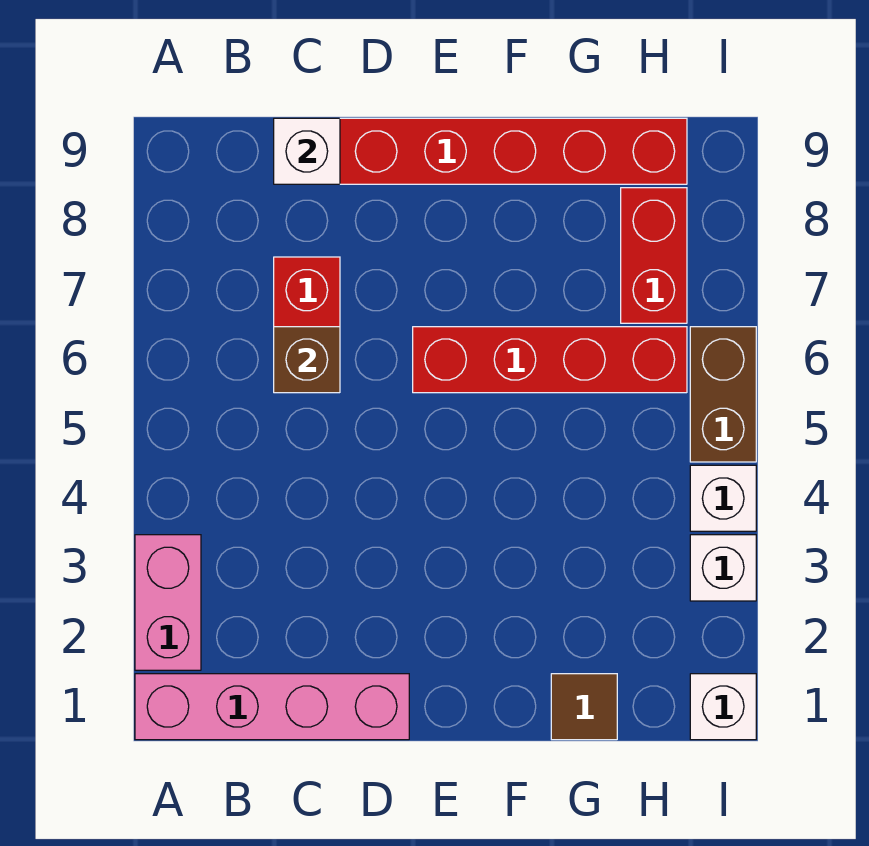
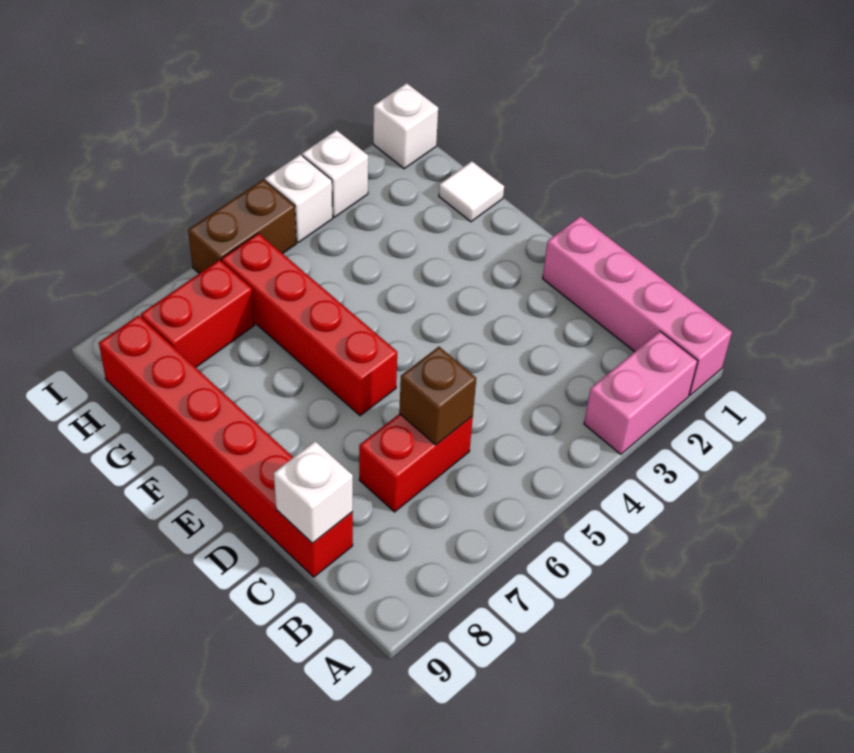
brown 1x1 tile [551,674,617,740] -> white 1x1 tile [439,161,504,222]

